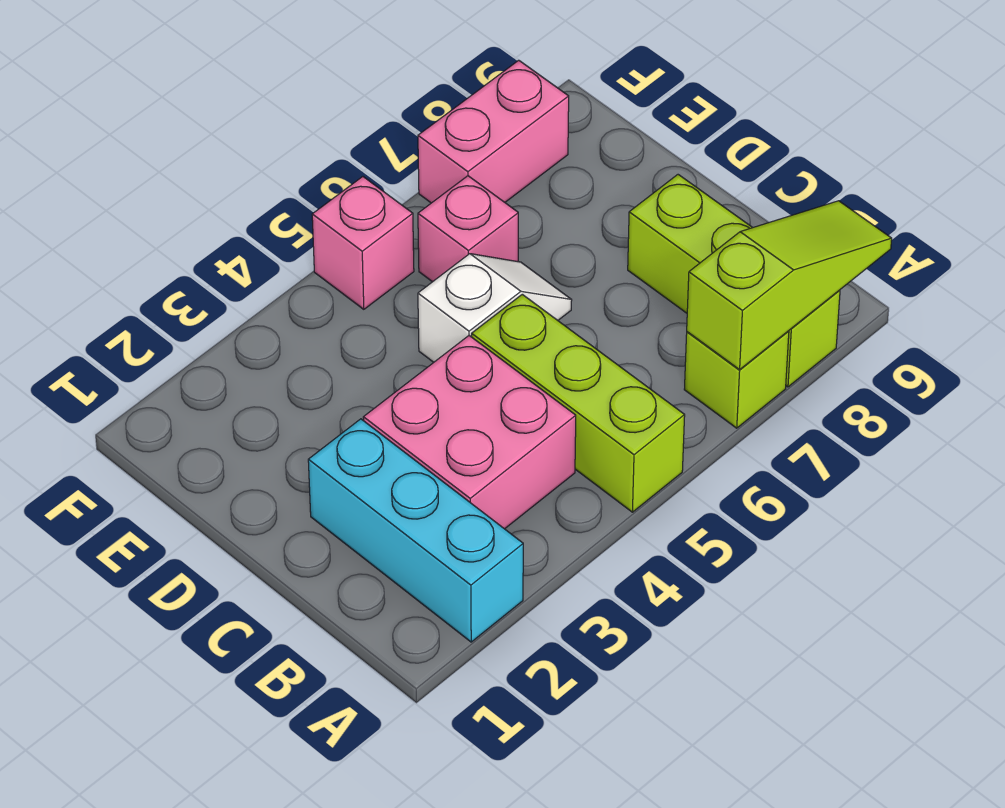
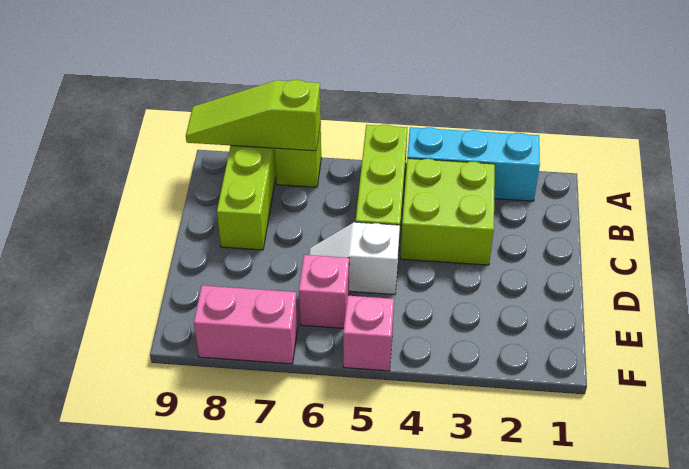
cyan 1x3 brick [308,419,523,642] -> cyan 1x3 brick turned to [407,127,540,201]
pink 2x2 brick [363,336,576,529] -> lime 2x2 brick [400,158,495,265]

